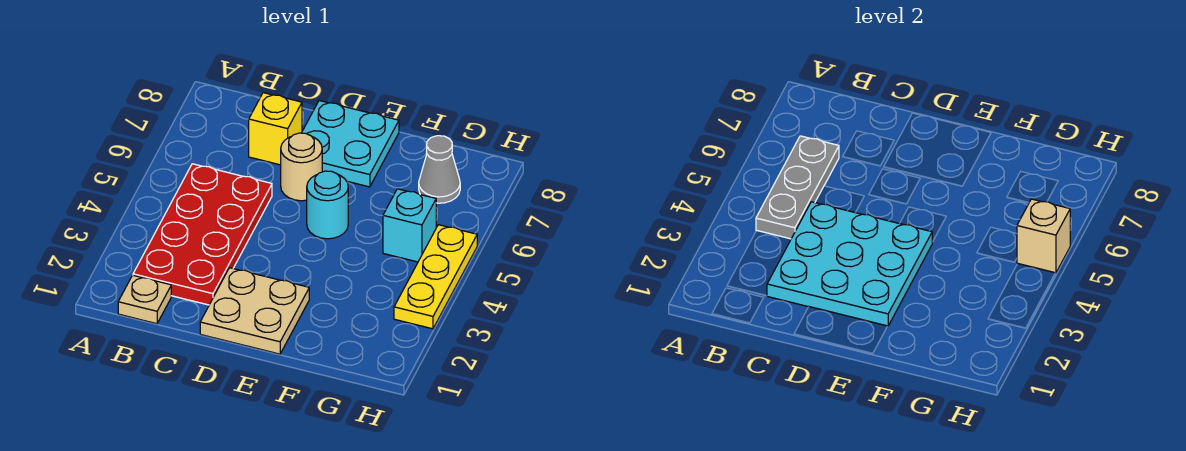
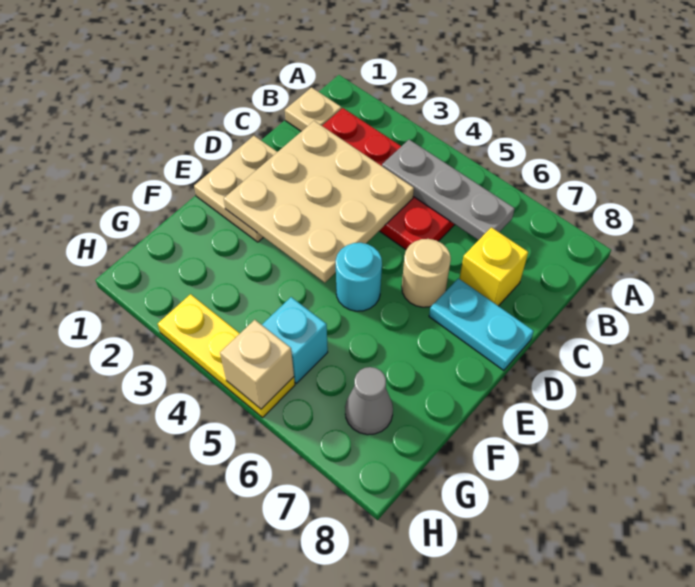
cyan 3x3 plate [767,202,932,326] -> tan 3x3 plate [224,121,414,283]
cyan 2x2 plate [302,101,399,187] -> cyan 1x2 plate [429,278,533,371]

